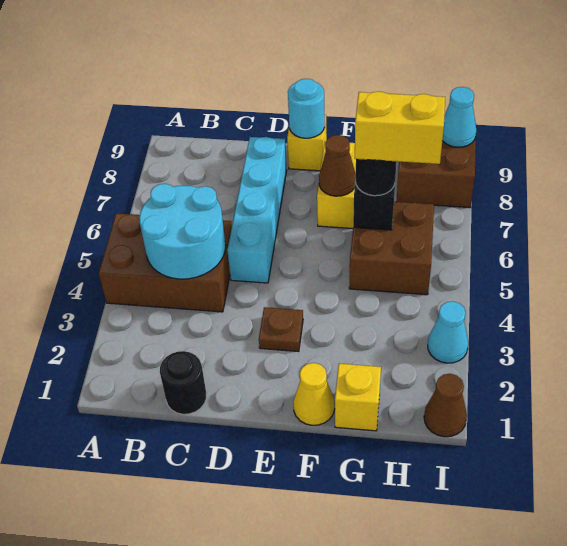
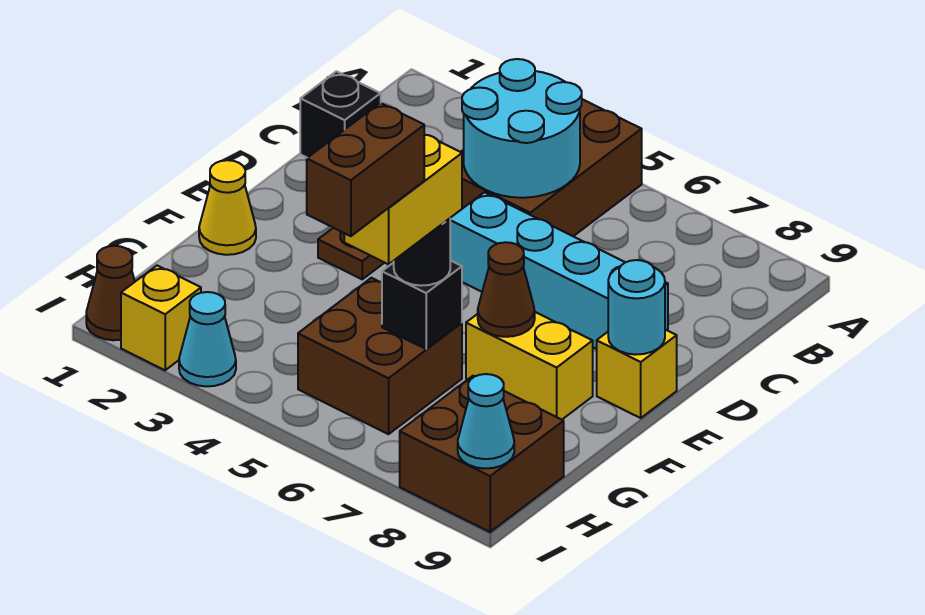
black 1x1 round brick [160,351,206,414] -> black 1x1 brick [300,71,381,158]
yellow 1x1 brick [335,364,381,431] -> yellow 1x1 brick moved to [121,266,201,370]
none -> brown 1x2 brick [307,103,425,236]

